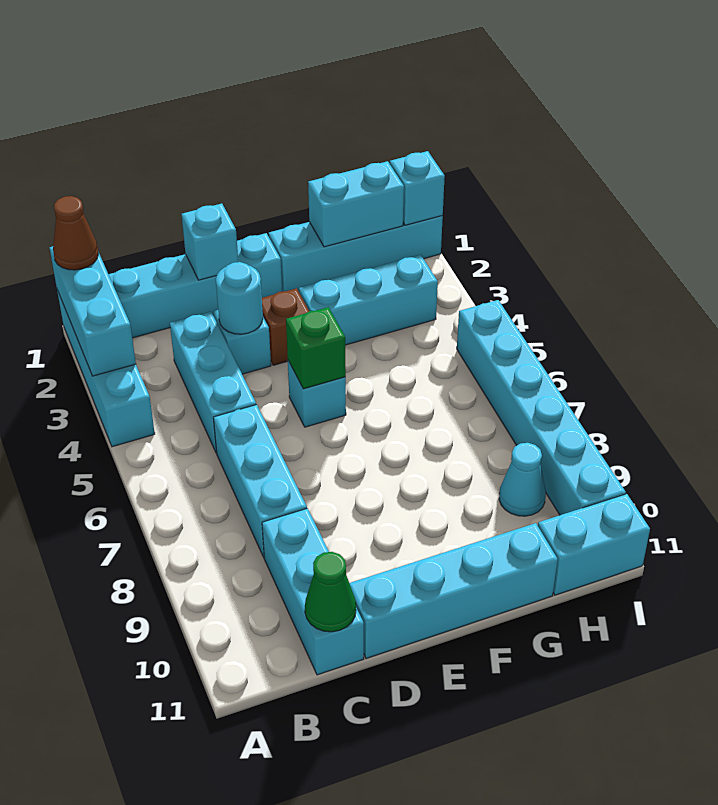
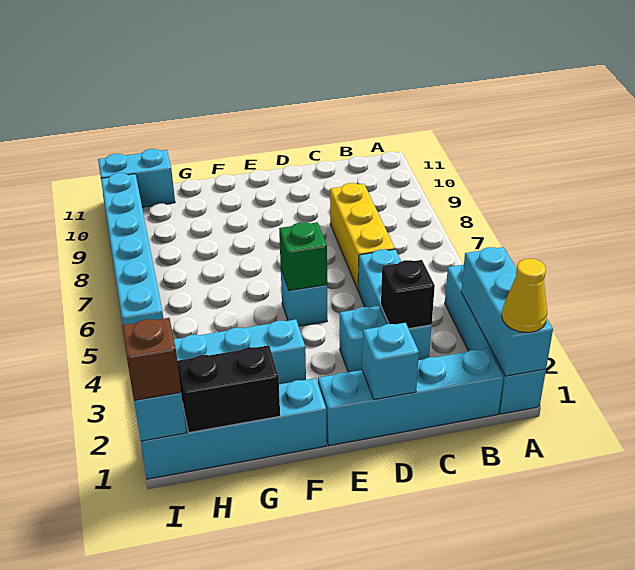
brown 1x1 cone [53,196,98,270] -> yellow 1x1 cone [502,259,547,332]
none -> black 1x1 brick [381,260,435,329]
cyan 1x3 brick [213,405,307,557] -> yellow 1x3 brick [330,183,395,289]
cyan 1x3 brick [262,508,364,675] -> none
green 1x1 cone [305,552,356,632] -> none
cyan 1x1 round brick [216,262,263,334] -> none
cyan 1x4 brick [349,523,558,658] -> none
brown 1x1 brick [262,288,309,365] -> brown 1x1 brick moved to [122,318,181,400]
cyan 1x2 brick [308,161,404,247] -> black 1x2 brick [177,345,280,432]
cyan 1x1 cone [499,443,546,516] -> none

